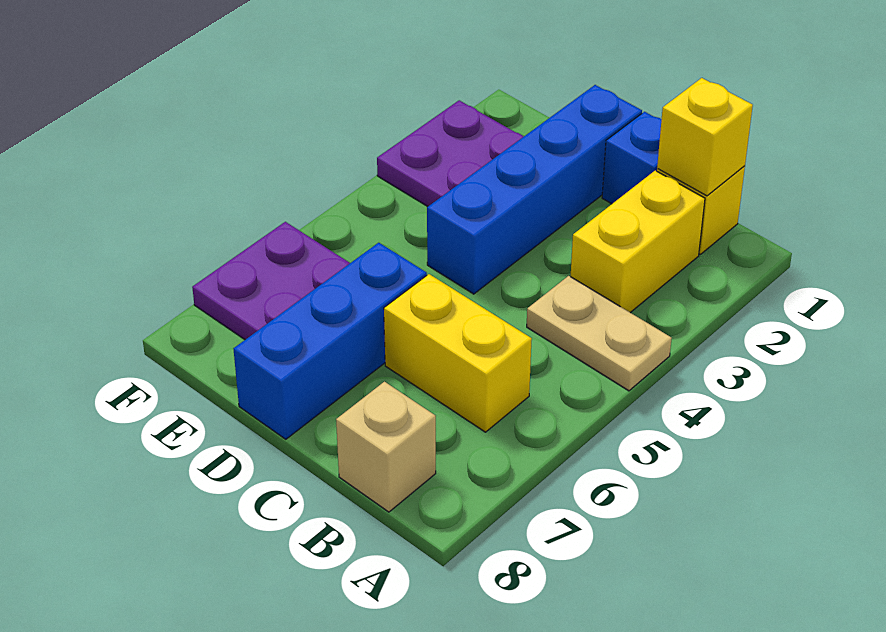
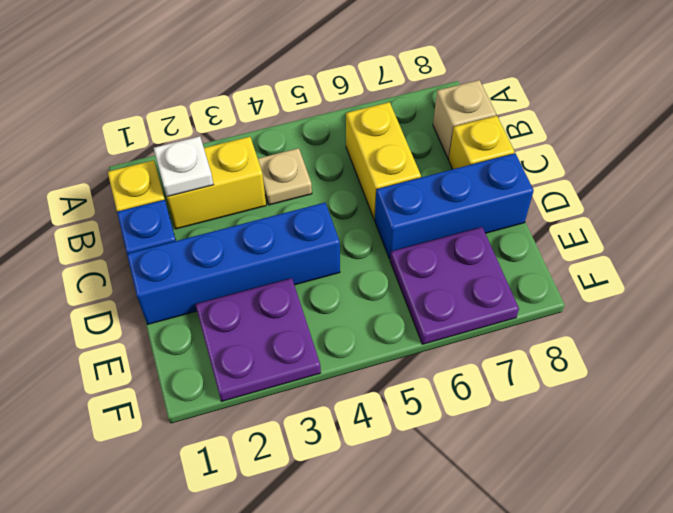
tan 1x2 plate [527,276,672,391] -> tan 1x1 plate [258,148,312,205]
yellow 1x1 brick [657,78,753,196] -> yellow 1x1 brick moved to [449,116,514,169]
none -> white 1x1 plate [154,136,214,197]

